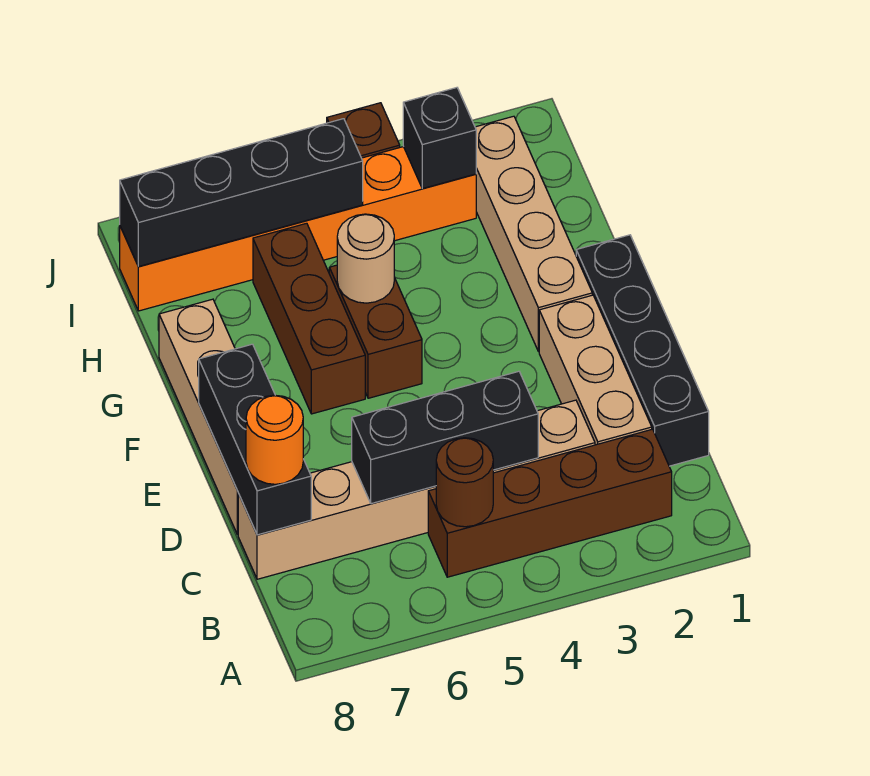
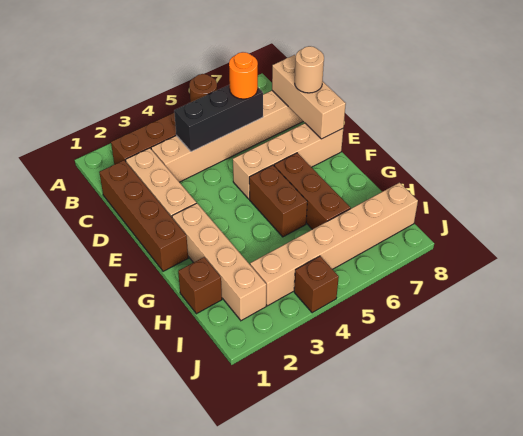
black 1x4 brick [576,235,709,466] -> brown 1x4 brick [99,160,188,271]
black 1x3 brick [199,344,311,535] -> tan 1x3 brick [272,55,346,139]
orange 1x1 round brick [246,395,303,484] -> orange 1x1 round brick moved to [229,52,258,99]
tan 1x4 brick [159,299,239,535] -> tan 1x4 brick turned to [233,123,343,199]
tan 1x1 round brick [337,214,394,303] -> tan 1x1 round brick moved to [295,46,324,93]
none -> brown 1x1 brick [178,257,222,314]
orange 1x6 brick [120,147,476,311] -> tan 1x6 brick [250,183,418,306]
black 1x1 brick [403,88,476,189] -> none
black 1x4 brick [120,119,363,267] -> none

